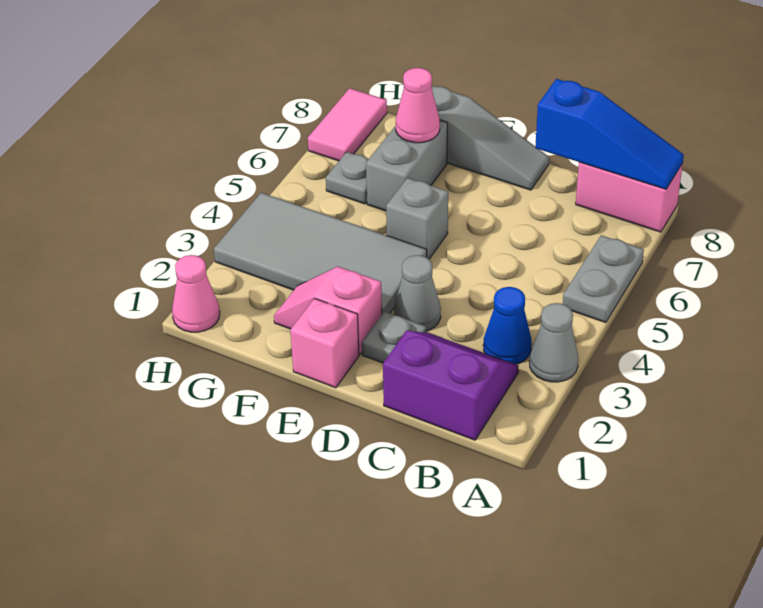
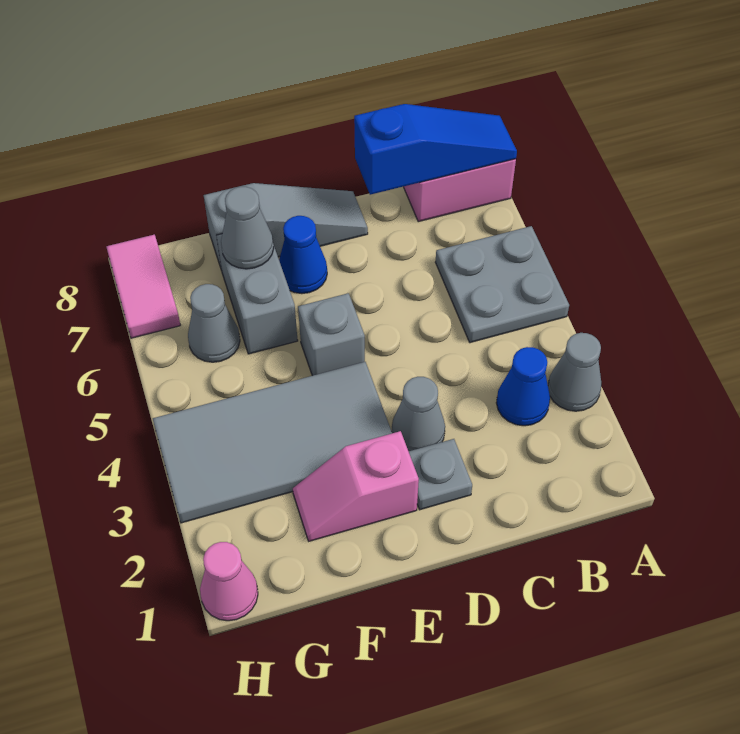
grey 1x2 plate [563,235,644,323] -> grey 2x2 plate [435,226,569,343]
purple 2x2 slope [383,331,519,440] -> none
pink 1x1 brick [290,299,359,388] -> none
none -> blue 1x1 cone [279,216,327,294]
pink 1x1 cone [396,68,440,143] -> grey 1x1 cone [221,187,274,269]
grey 1x1 plate [326,152,368,204] -> grey 1x1 cone [188,284,240,362]

